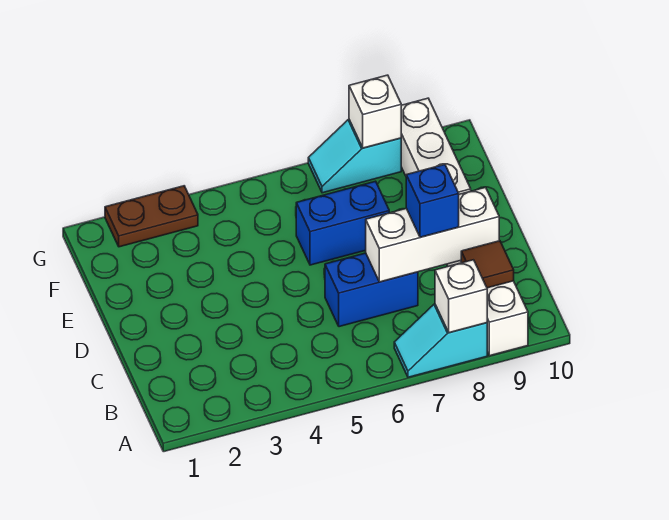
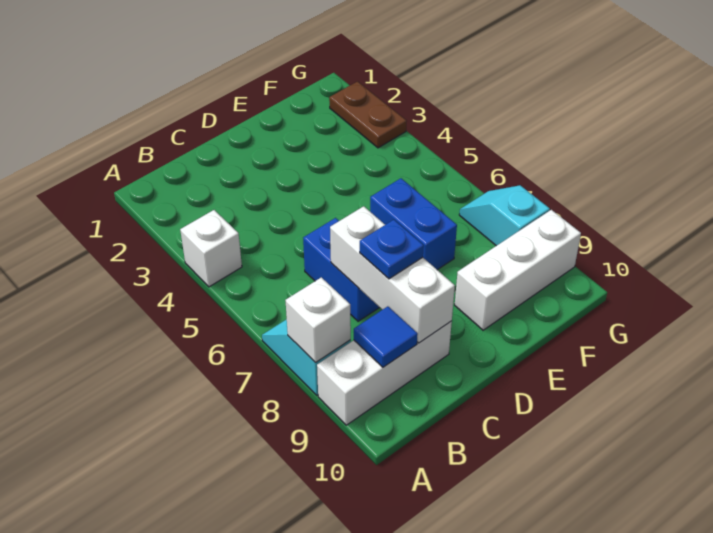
brown 1x1 tile [461,241,514,288] -> blue 1x1 tile [354,306,418,367]
blue 1x1 brick [406,164,459,237] -> blue 1x1 plate [360,220,424,279]
white 1x1 brick [349,75,401,148] -> white 1x1 brick moved to [180,210,242,287]

